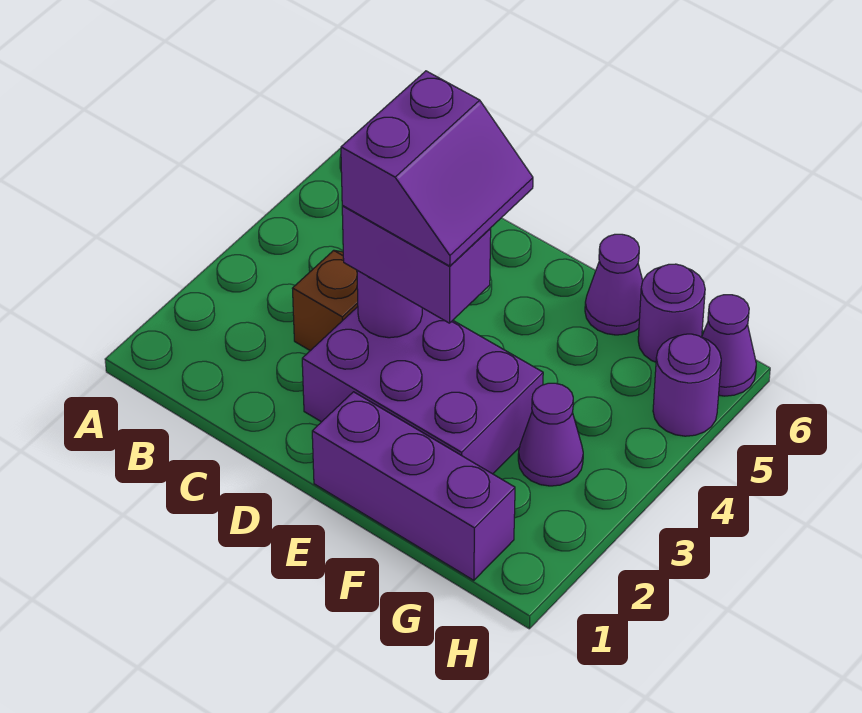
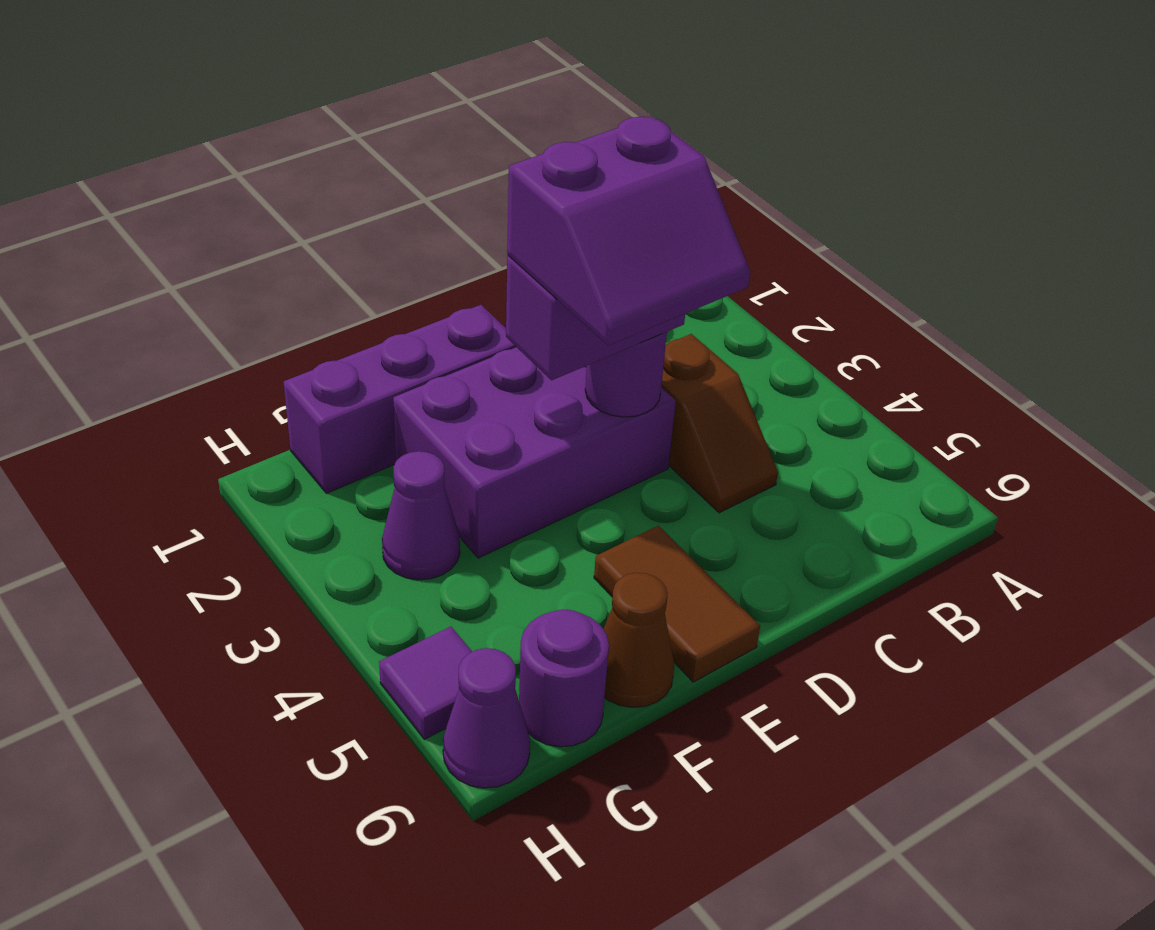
purple 2x2 slope [341,71,533,266] -> purple 2x2 slope turned to [507,117,750,346]
none -> brown 1x2 tile [594,526,760,682]
purple 1x1 cone [585,234,643,335] -> brown 1x1 cone [603,573,675,707]
purple 1x1 round brick [653,334,721,436] -> purple 1x1 tile [379,627,472,739]

